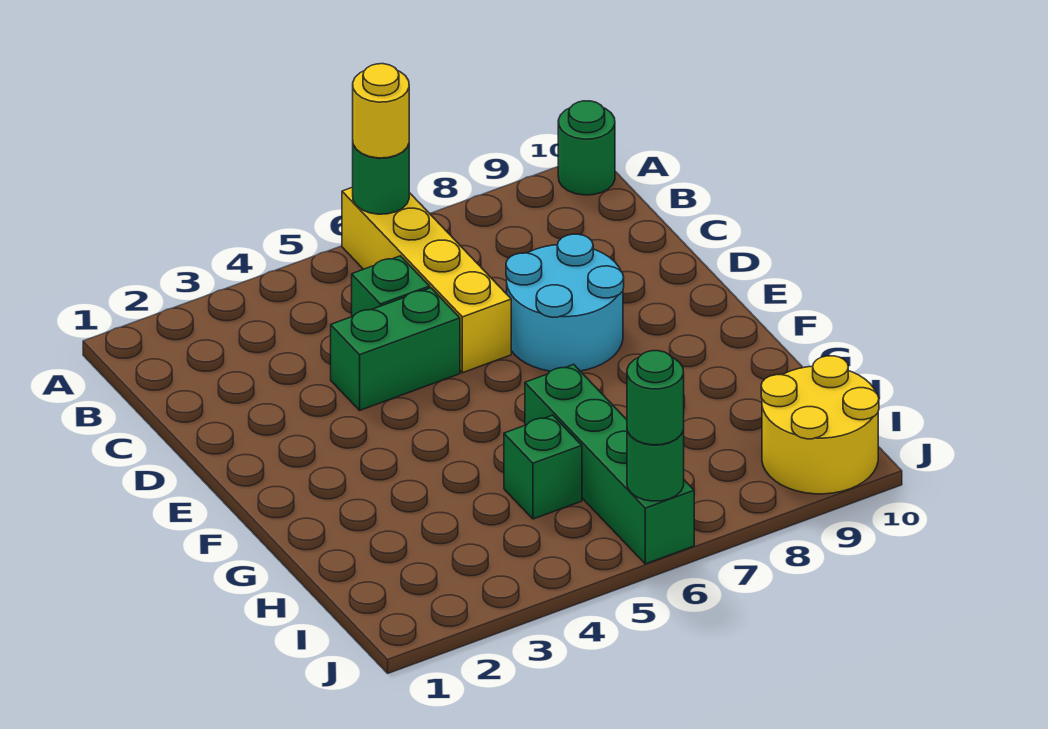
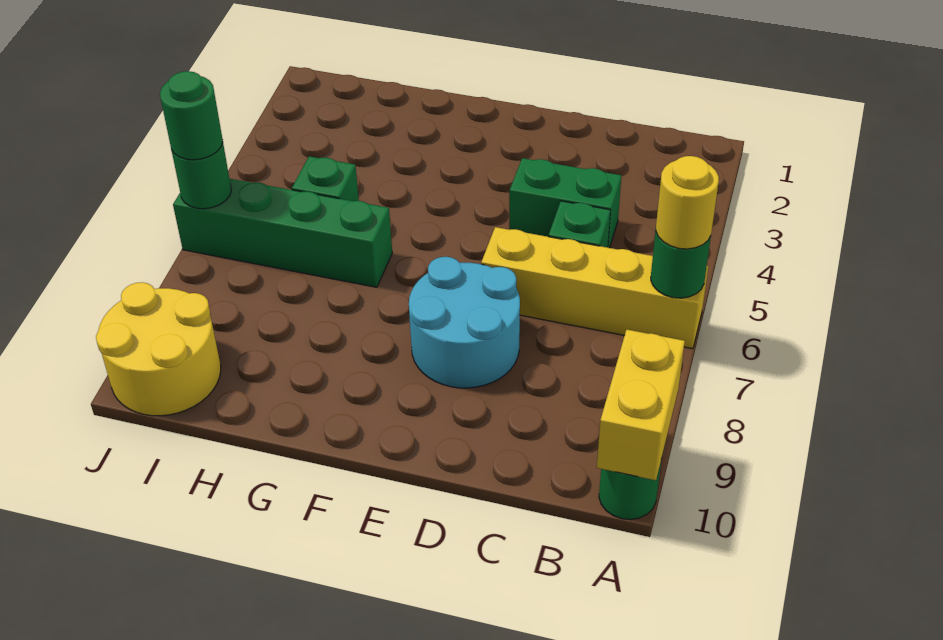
none -> yellow 1x2 brick [597,330,685,480]
green 1x2 brick [331,288,460,410] -> green 1x2 brick turned to [509,158,621,248]

